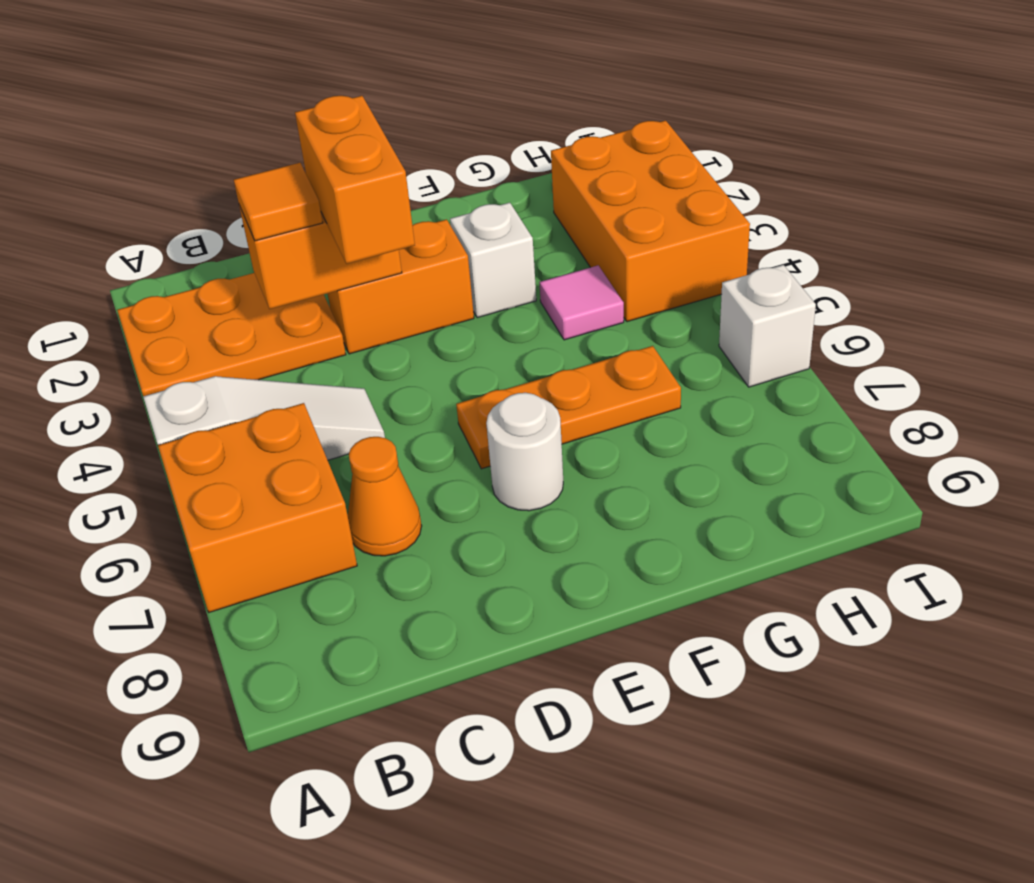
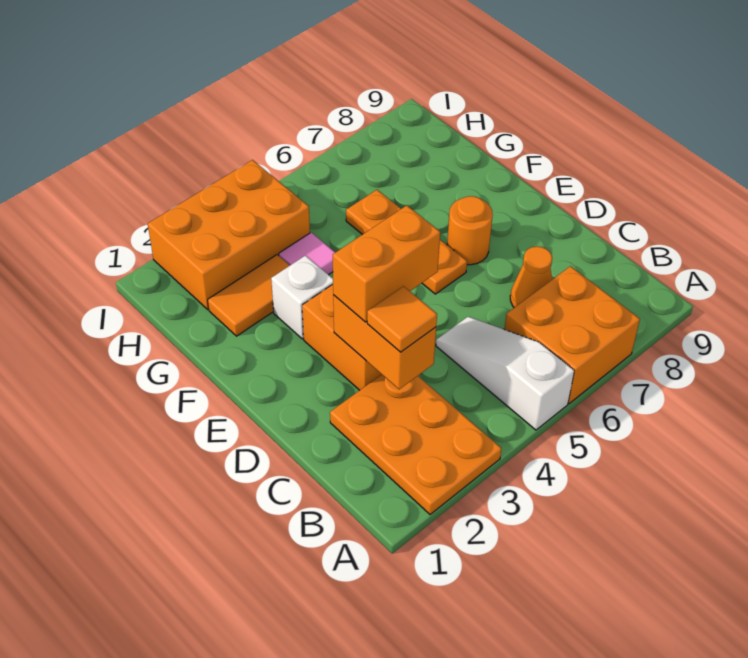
white 1x1 round brick [486,393,563,511] -> orange 1x1 round brick [447,196,493,265]
none -> orange 1x2 tile [208,255,290,336]
white 1x1 brick [719,265,816,387] -> none

